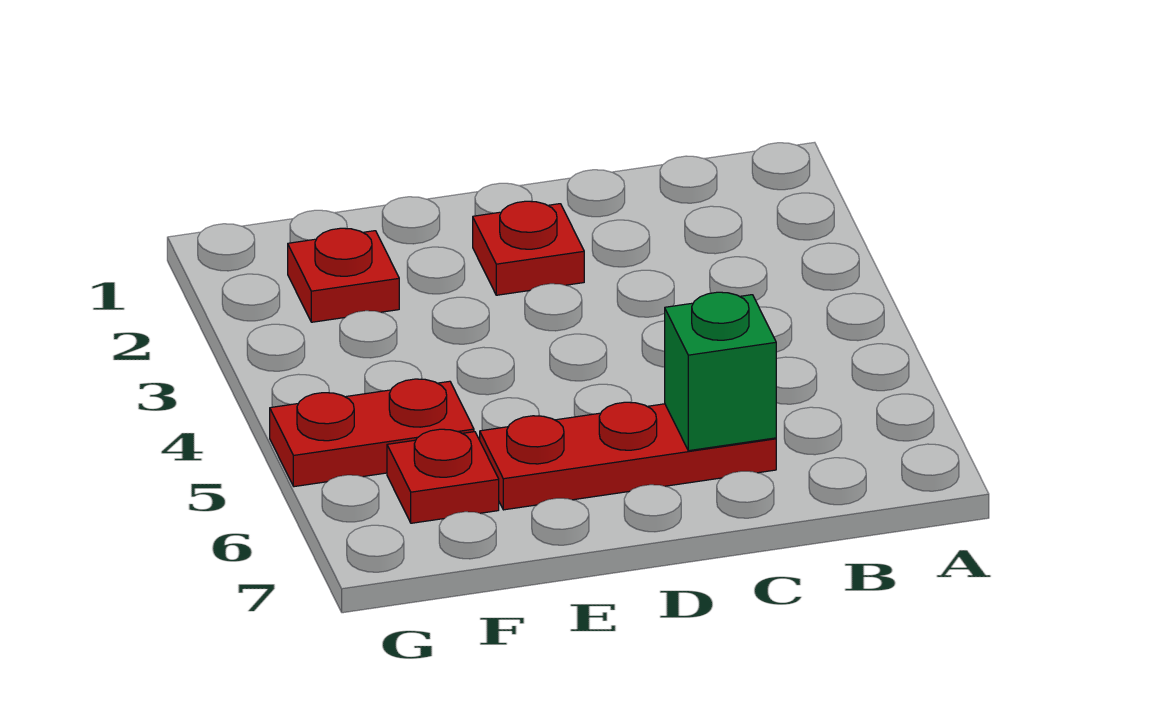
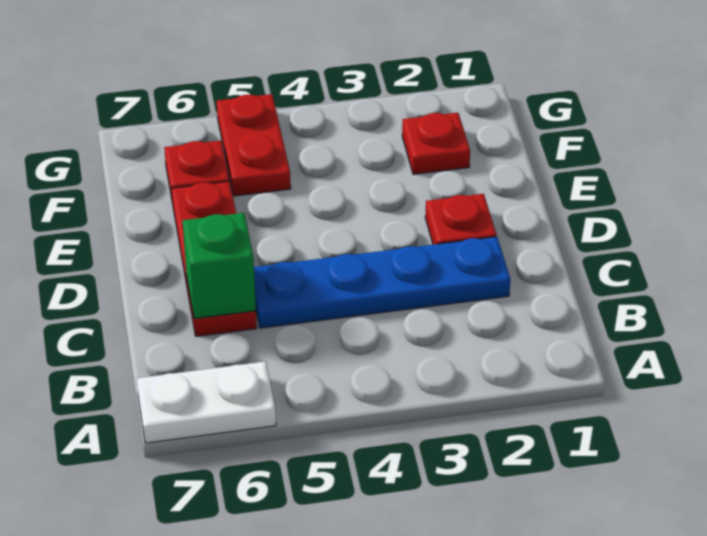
none -> white 1x2 plate [136,361,276,443]
none -> blue 1x4 plate [254,237,510,328]

